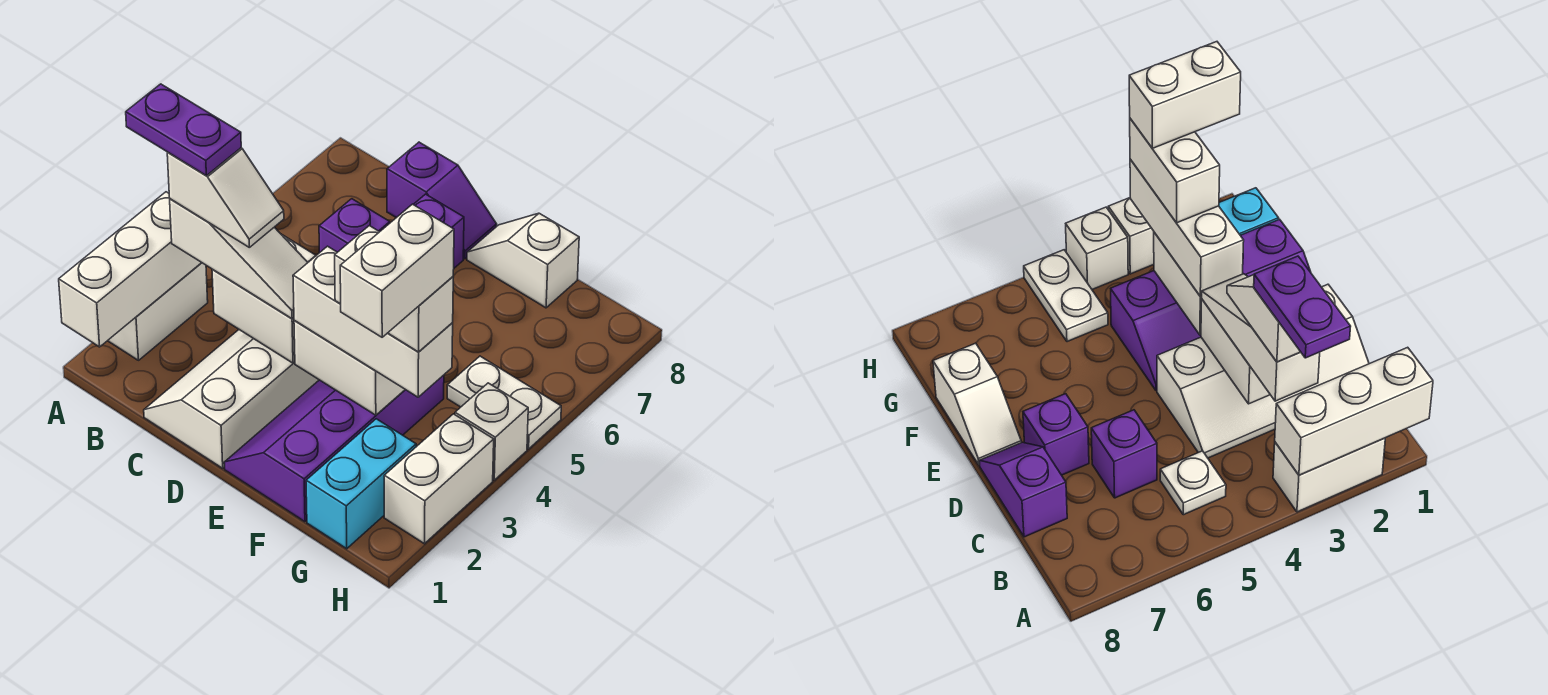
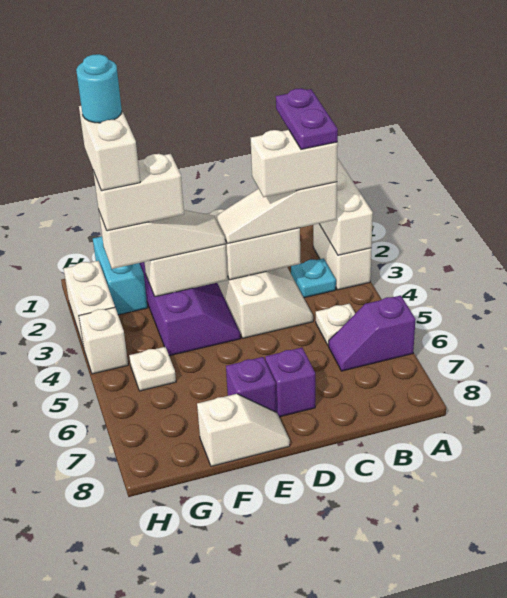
purple 1x2 plate [126,84,241,176] -> purple 1x2 plate turned to [276,88,338,149]
none -> cyan 1x1 plate [291,258,336,298]
white 1x2 slope [167,148,284,247] -> white 1x2 brick [251,130,338,197]
purple 1x1 brick [319,199,390,253] -> purple 1x1 brick moved to [226,357,276,412]
purple 1x2 slope [387,142,497,259] -> purple 1x2 slope moved to [329,296,416,371]
white 1x3 brick [293,246,453,397] -> white 1x3 slope [99,210,226,269]
none -> cyan 1x1 round brick [76,54,122,123]
white 1x2 plate [447,356,561,449] -> white 1x1 plate [129,347,176,391]

